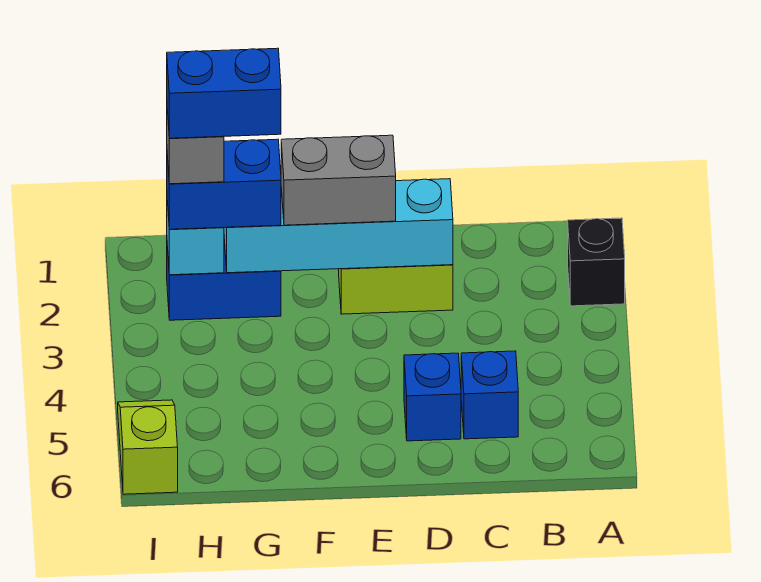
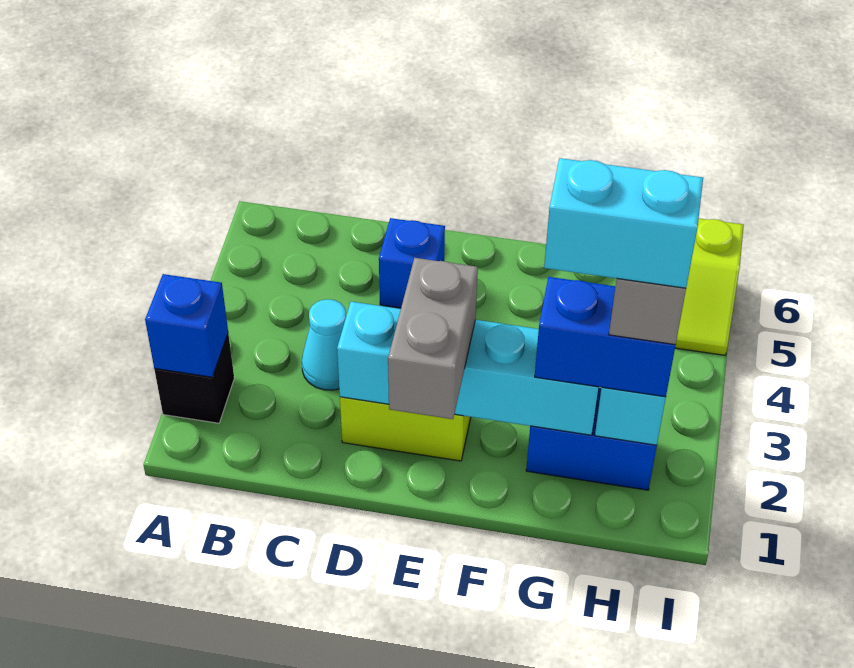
none -> cyan 1x1 cone [302,299,346,390]
blue 1x1 brick [461,351,518,439] -> blue 1x1 brick moved to [145,274,228,377]
grey 1x2 brick [281,135,396,225] -> grey 1x2 brick turned to [388,258,478,419]
blue 1x2 brick [167,48,281,138] -> cyan 1x2 brick [544,158,703,288]

